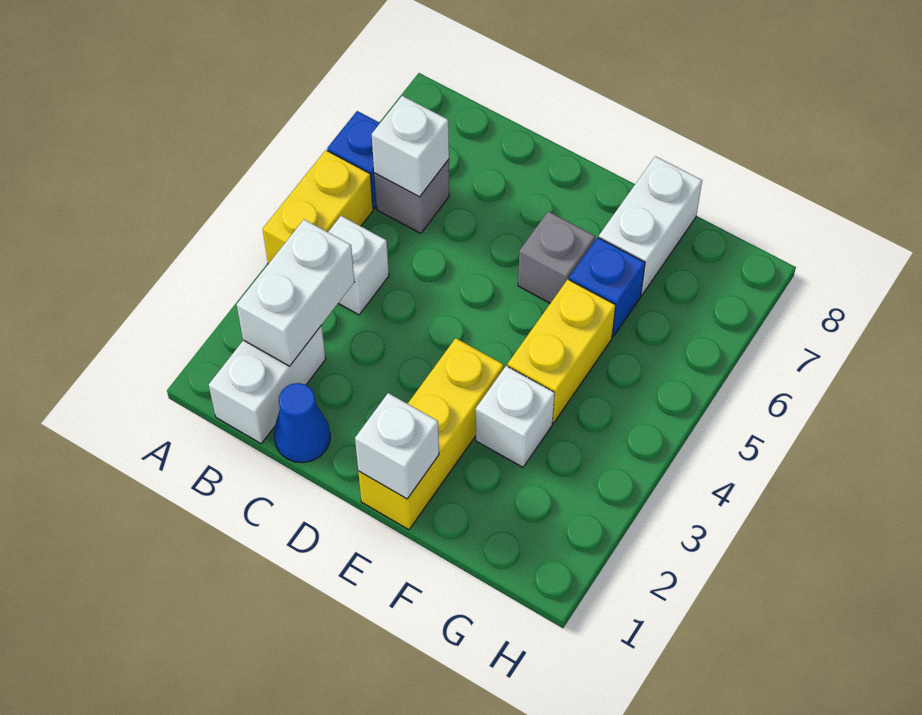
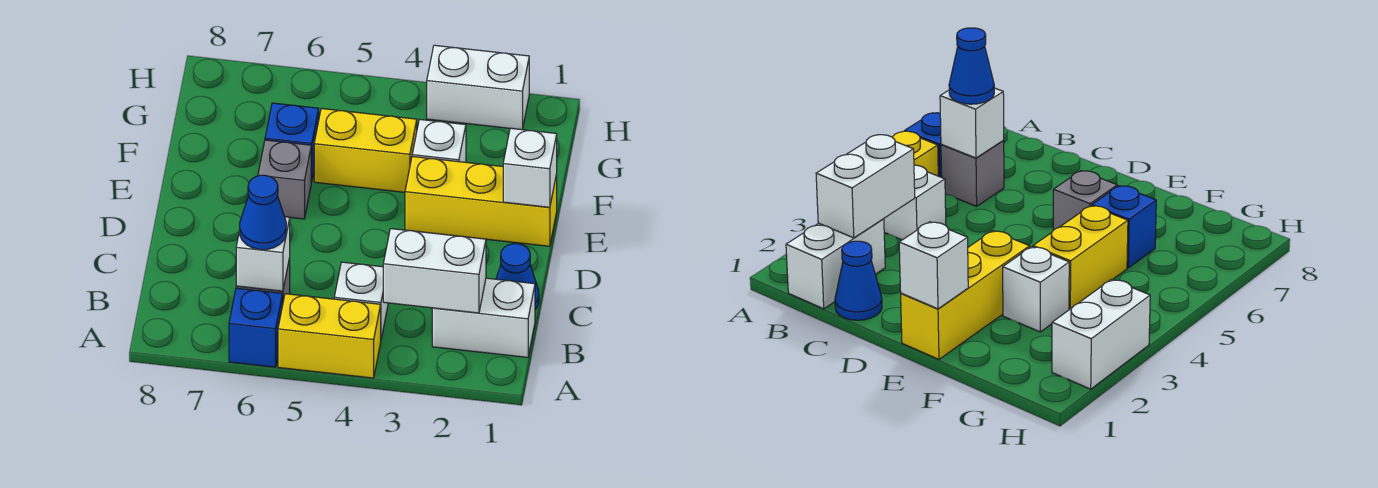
none -> blue 1x1 cone [240,175,286,250]
white 1x2 brick [599,156,702,295] -> white 1x2 brick moved to [427,45,529,130]

